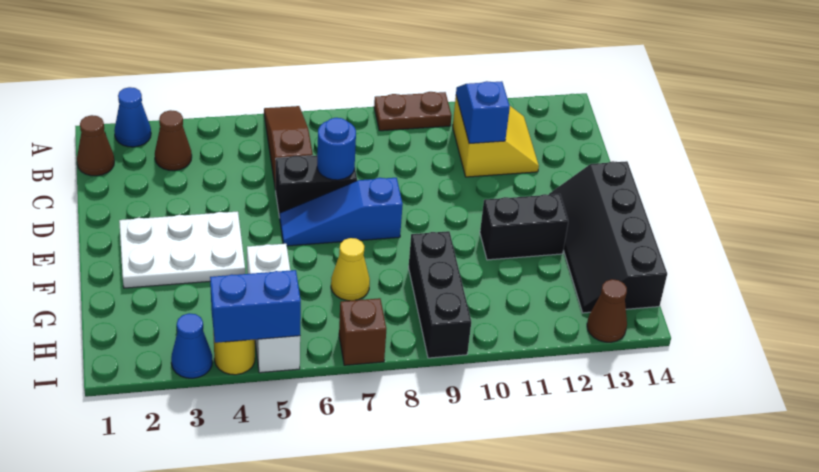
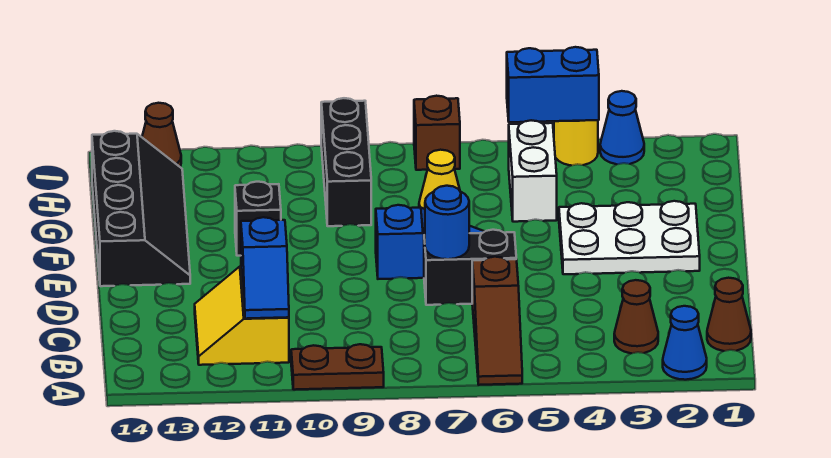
black 1x2 brick [480,194,568,260] -> black 1x1 brick [235,182,281,256]
white 1x3 brick [247,243,300,373] -> white 1x2 brick [509,120,557,222]

